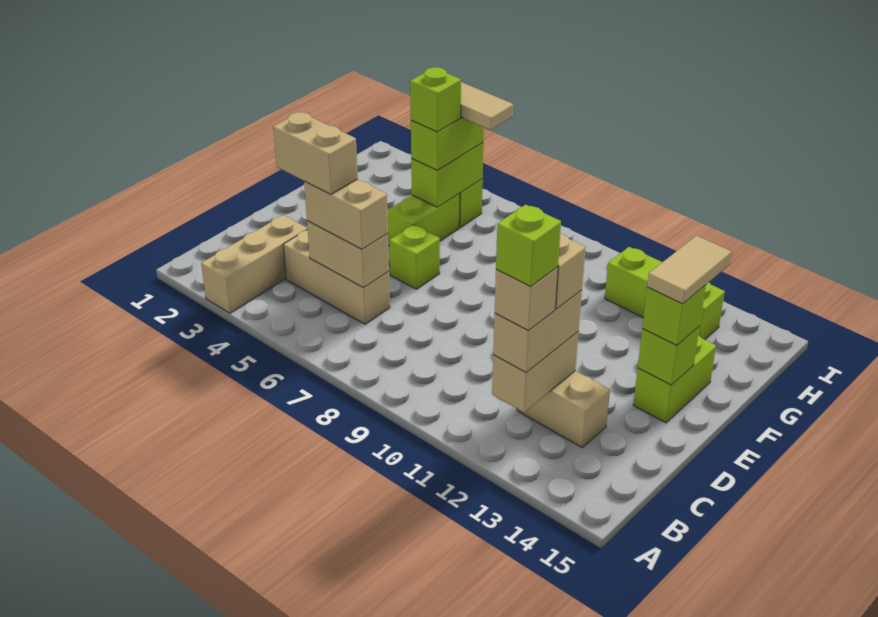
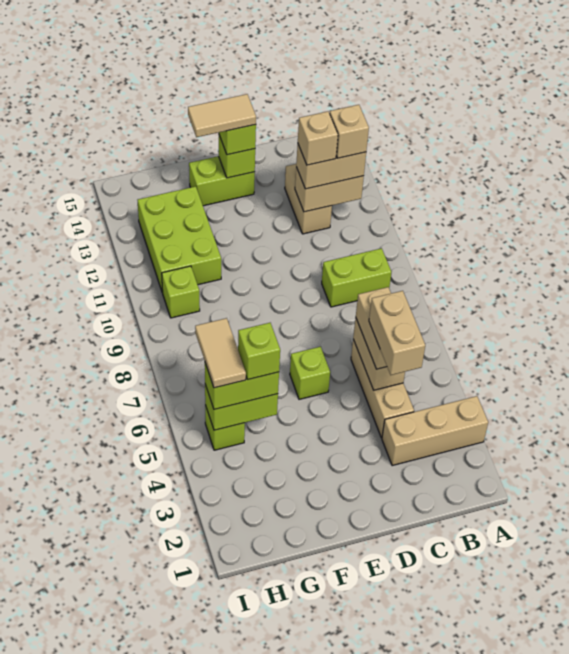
lime 1x1 brick [496,205,561,287] -> lime 1x1 brick moved to [162,266,200,318]
lime 1x2 brick [387,193,460,246] -> lime 1x2 brick moved to [322,248,391,307]
lime 1x3 brick [605,247,725,340] -> lime 2x3 brick [138,186,221,293]

